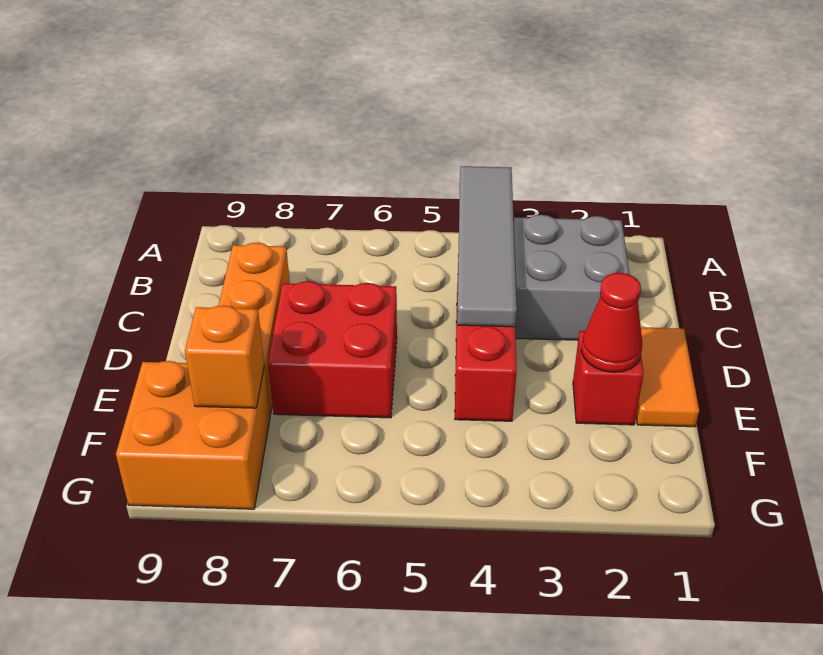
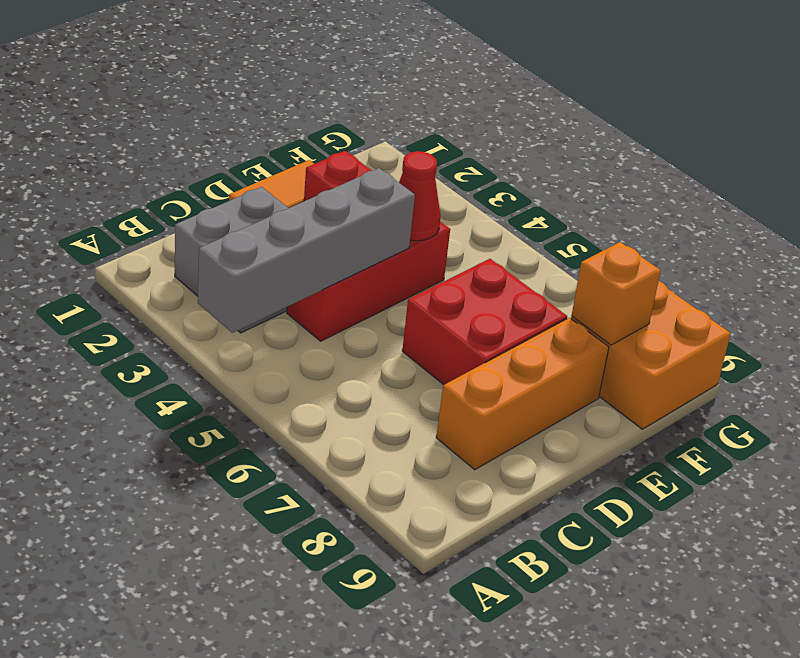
grey 1x4 tile [457,166,517,327] -> grey 1x4 brick [198,168,415,333]
red 1x1 cone [581,273,642,372] -> red 1x1 cone moved to [399,151,440,241]

